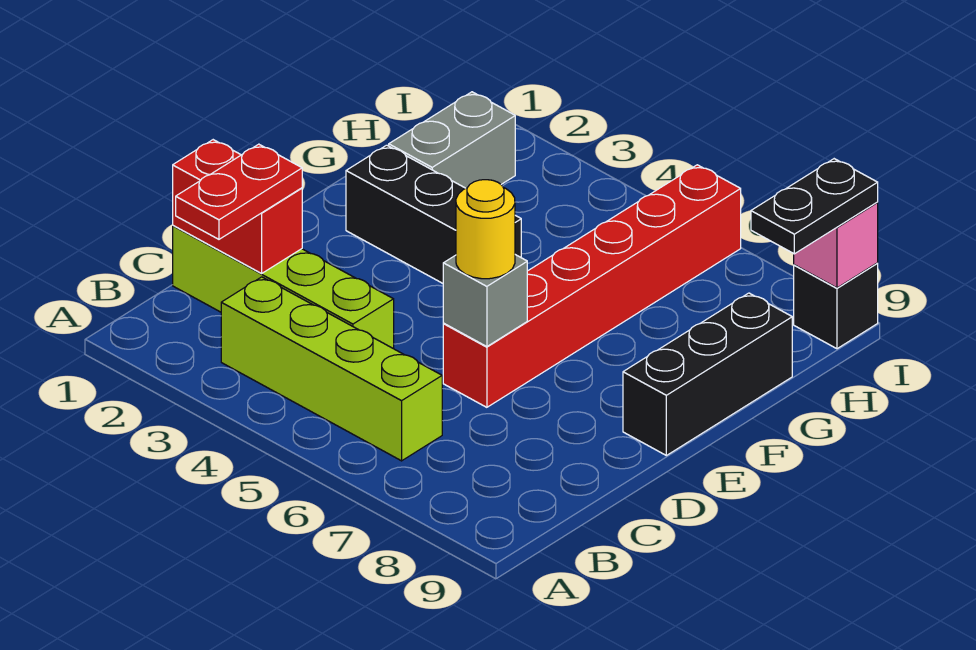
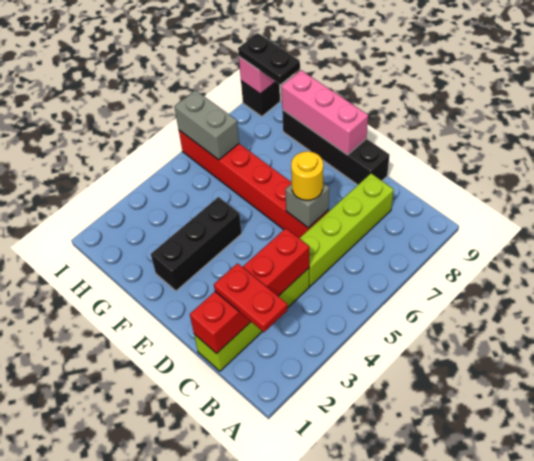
lime 1x4 brick [221,277,442,461] -> lime 1x4 brick moved to [299,174,394,286]
red 1x2 brick [173,140,302,273] -> red 1x4 brick [190,228,309,354]
black 1x3 brick [623,293,792,455] -> black 1x4 brick [282,110,390,185]
none -> pink 1x3 brick [281,70,368,155]
grey 1x2 brick [389,92,515,188] -> grey 1x2 brick moved to [174,90,239,160]

